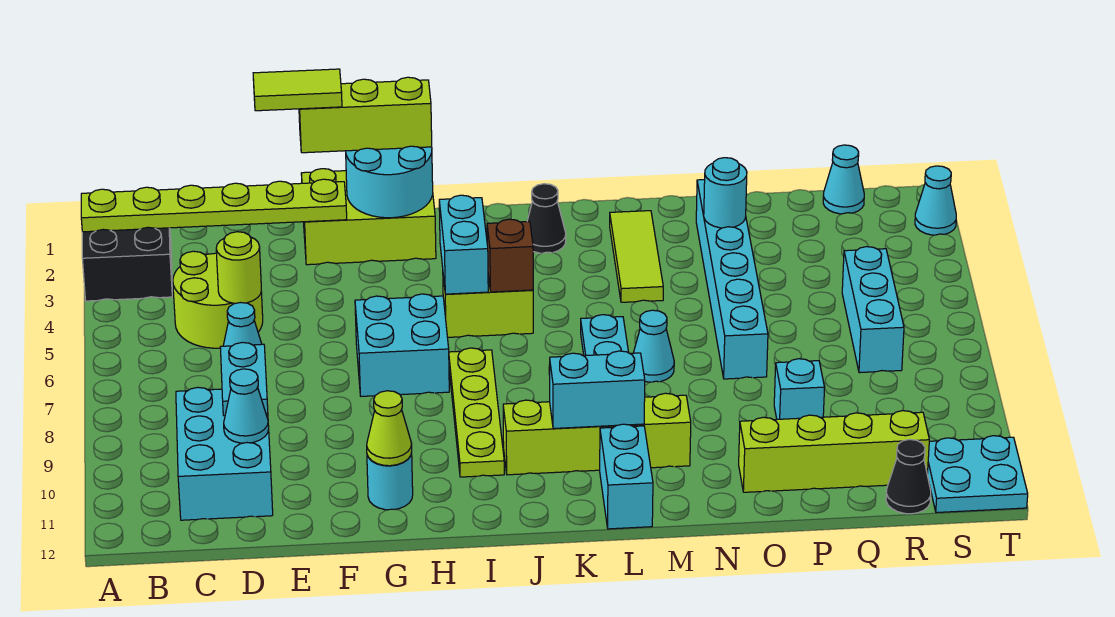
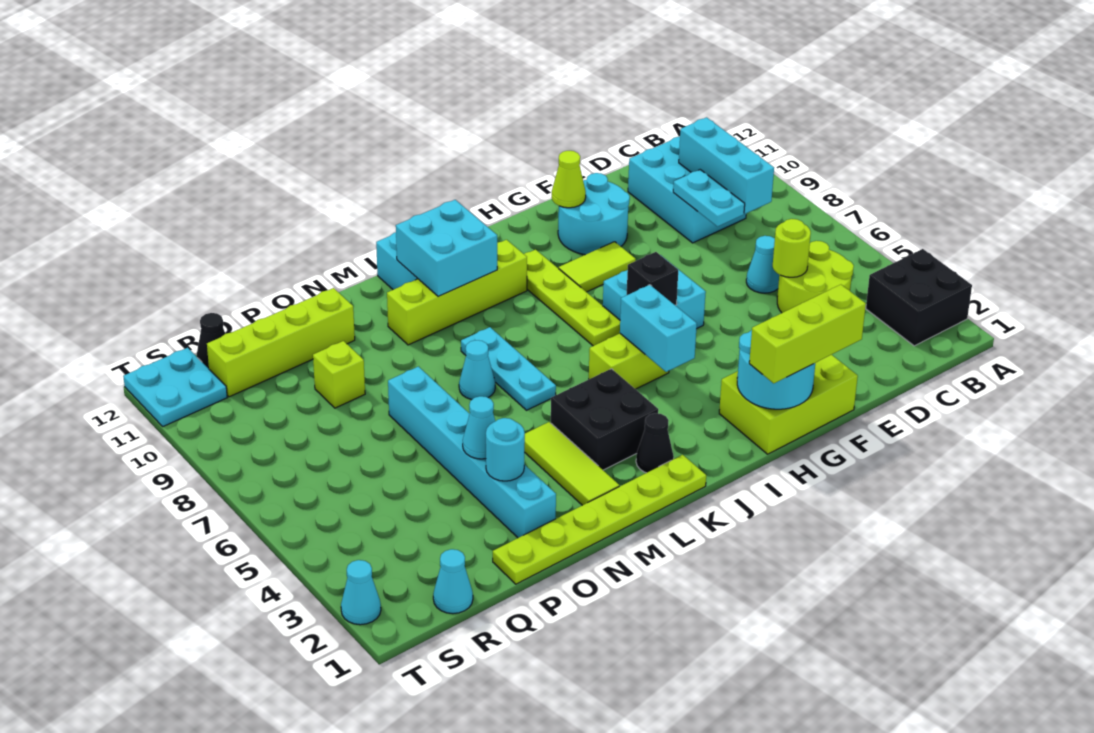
lime 1x6 plate [81,179,347,232] -> lime 1x6 plate moved to [493,455,706,584]
cyan 1x1 cone [224,369,269,443] -> cyan 1x1 cone moved to [463,396,495,459]
lime 1x2 tile [253,69,342,111] -> lime 1x2 tile moved to [558,242,636,292]
cyan 1x1 round brick [367,453,413,510] -> cyan 2x2 round brick [558,173,630,255]
none -> black 1x1 brick [627,252,678,305]
brown 1x1 brick [487,219,533,292] -> none
none -> black 2x2 brick [551,369,658,470]
cyan 1x2 brick [550,351,645,428] -> cyan 2x2 brick [396,200,497,297]
cyan 1x1 brick [774,359,825,419] -> lime 1x1 brick [313,341,365,408]
cyan 1x3 brick [842,247,904,373] -> cyan 1x3 brick moved to [679,117,774,214]

